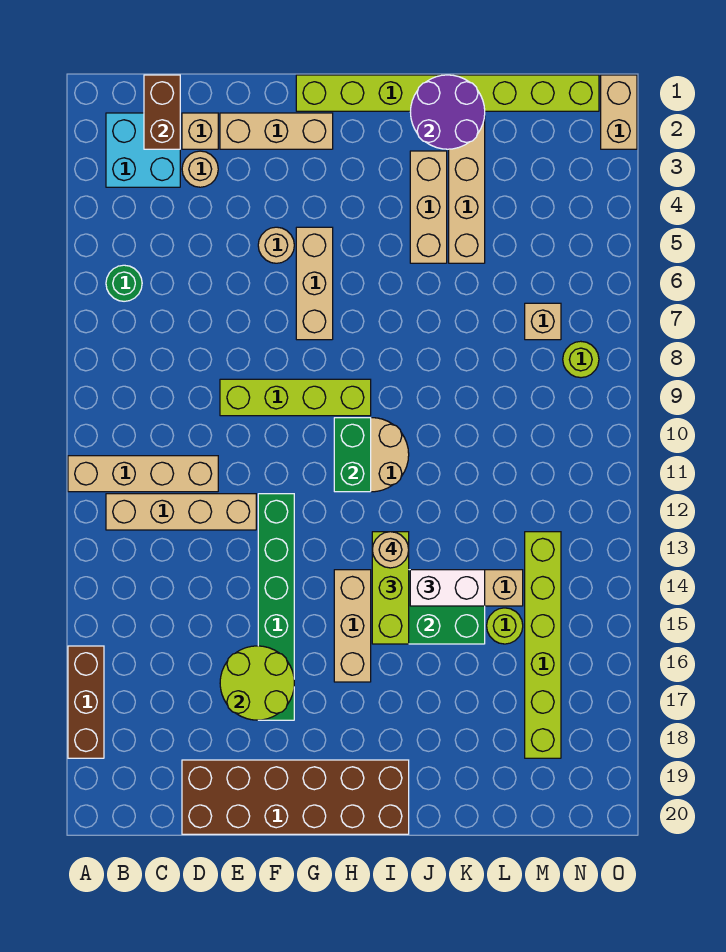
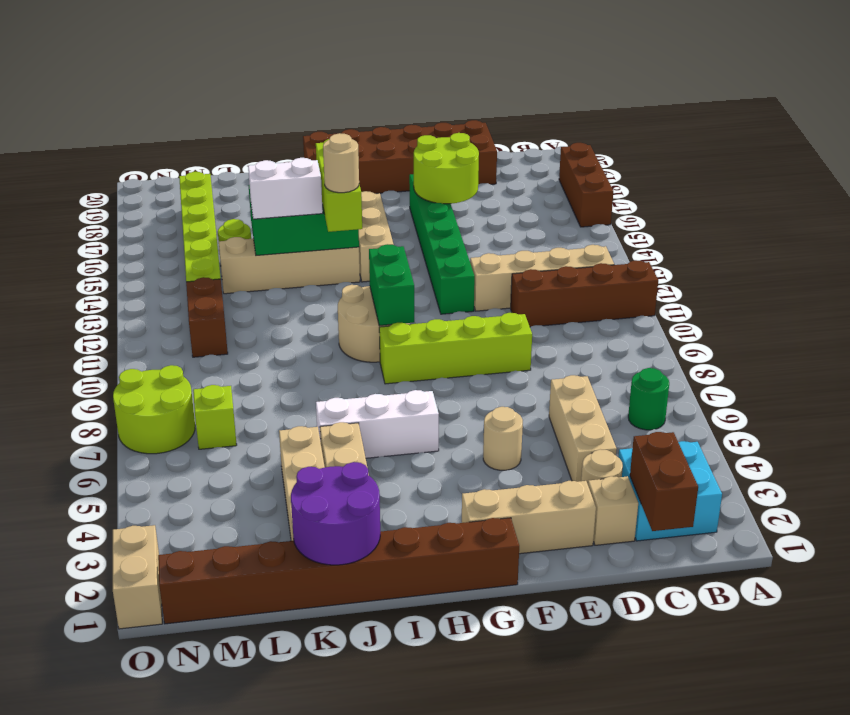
tan 1x4 brick [68,456,218,492] -> brown 1x4 brick [511,260,658,327]
lime 1x8 brick [296,75,599,111] -> brown 1x8 brick [158,518,519,624]
tan 1x3 brick [296,227,333,340] -> tan 1x3 brick moved to [549,375,617,482]
none -> white 1x3 brick [316,390,439,458]
tan 1x1 brick [525,303,561,340] -> lime 1x1 brick [193,385,237,449]
none -> brown 1x2 brick [186,277,228,357]
lime 1x1 round brick [563,341,599,378] -> lime 2x2 round brick [113,365,195,454]

